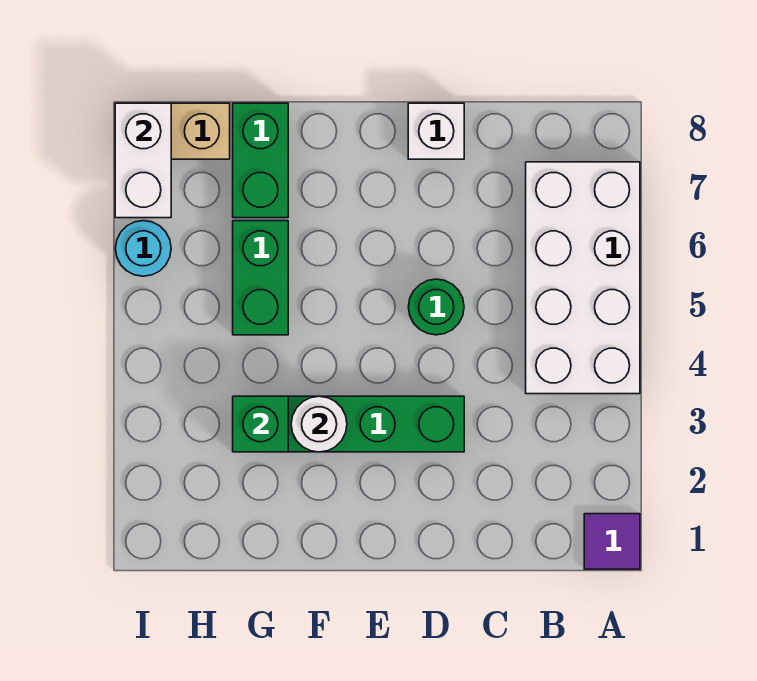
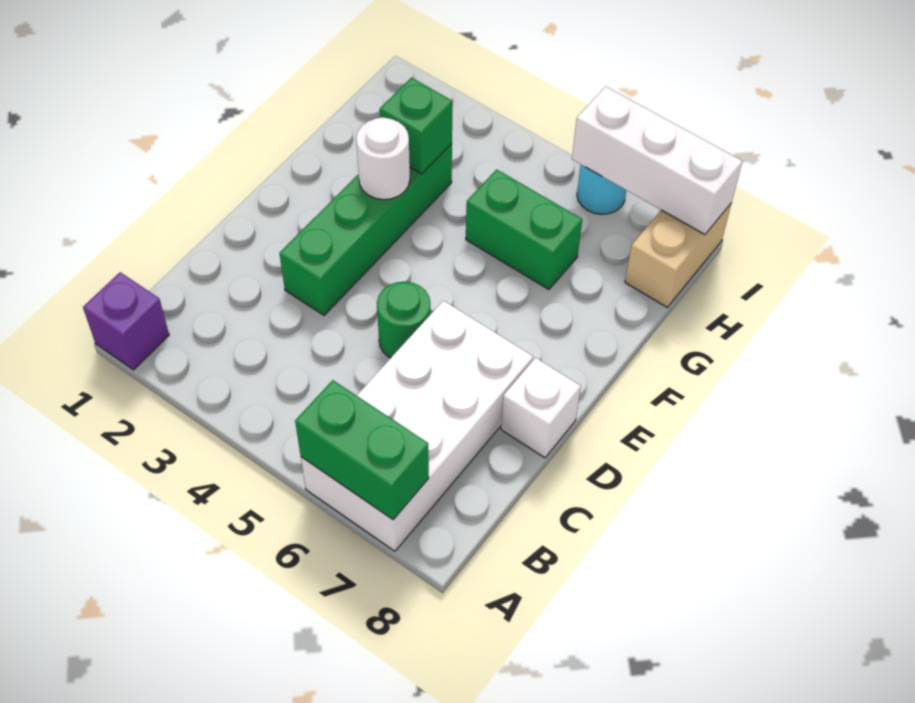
purple 1x1 tile [584,514,640,569] -> purple 1x1 brick [83,272,169,370]
white 2x4 brick [526,162,640,394] -> white 2x4 brick turned to [301,301,533,551]
green 1x2 brick [233,103,288,218] -> green 1x2 brick moved to [295,380,429,520]
white 1x2 brick [115,103,171,218] -> white 1x3 brick [572,86,742,234]

